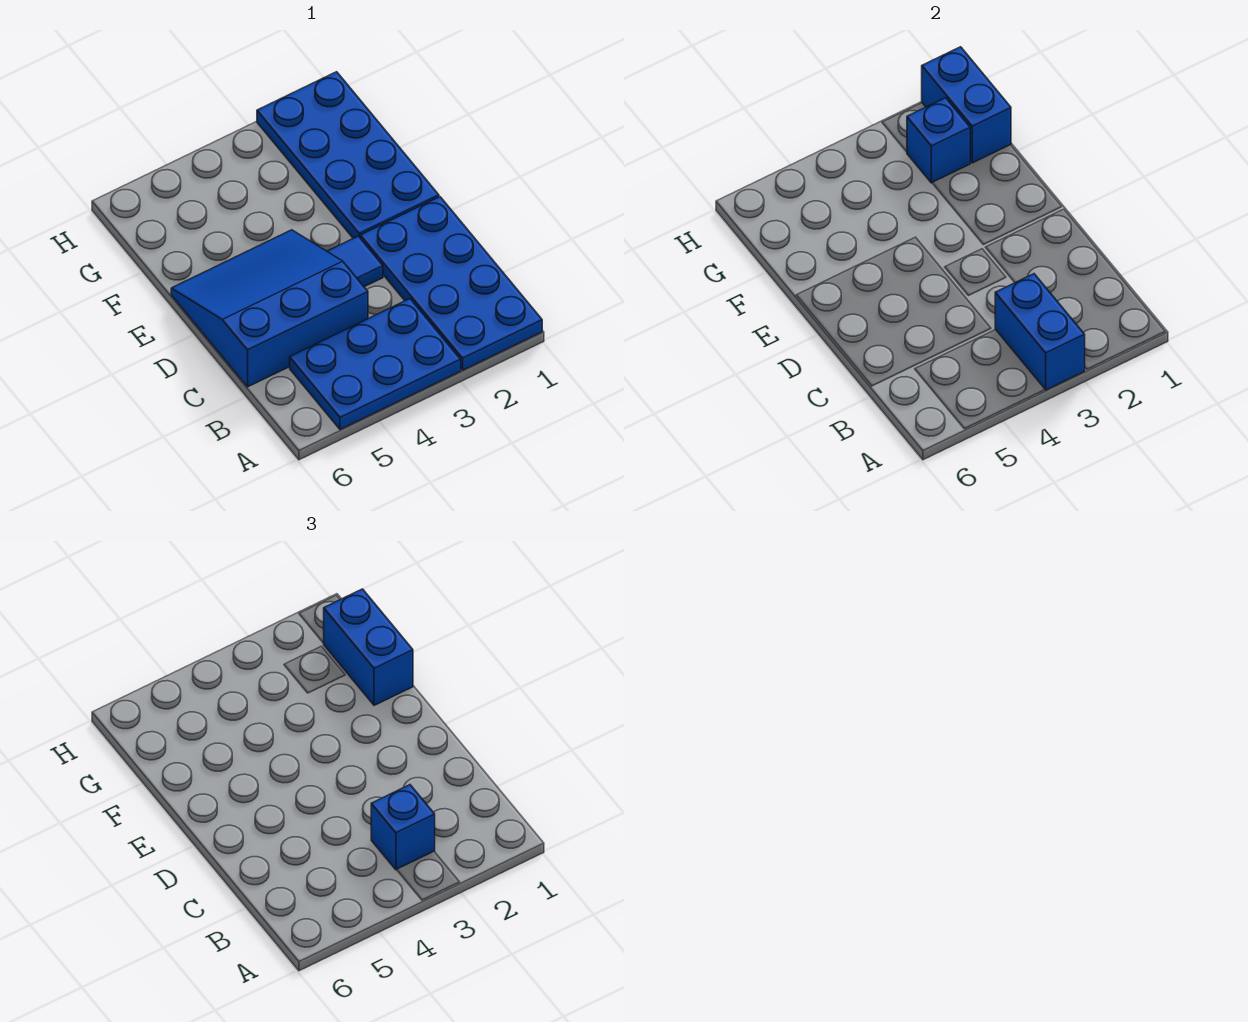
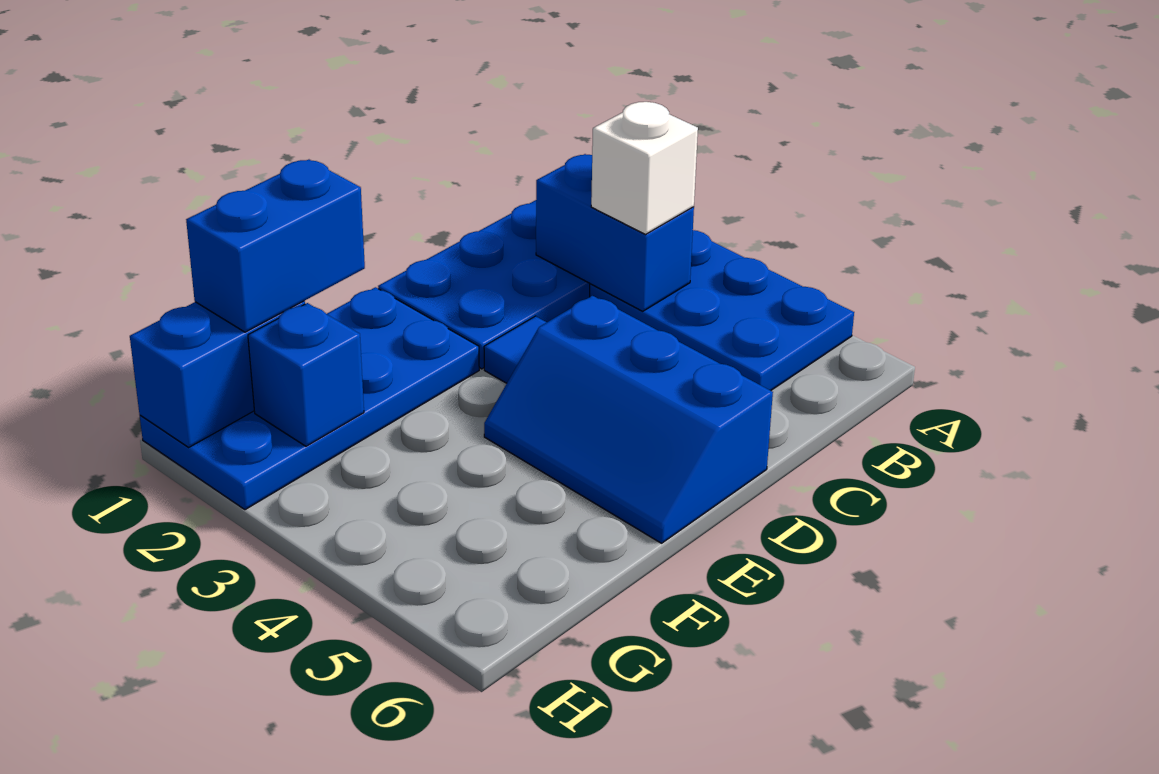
blue 1x2 brick [995,274,1085,390] -> blue 1x2 brick turned to [536,154,694,311]
blue 1x1 brick [371,785,435,870] -> white 1x1 brick [591,102,698,234]
blue 3x3 slope [171,230,368,387] -> blue 2x3 slope [484,296,773,543]

